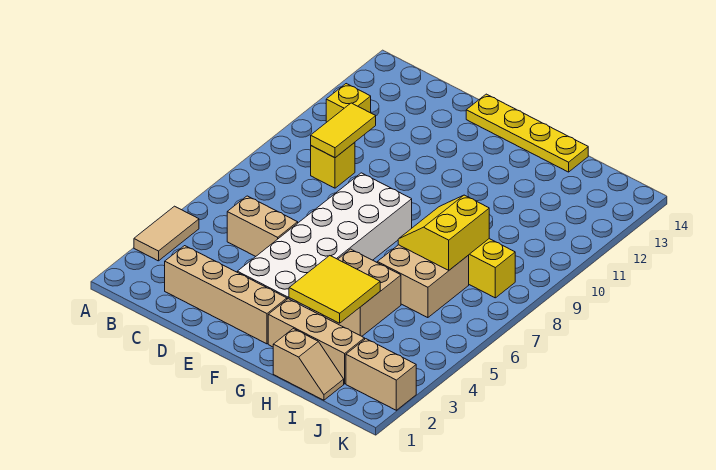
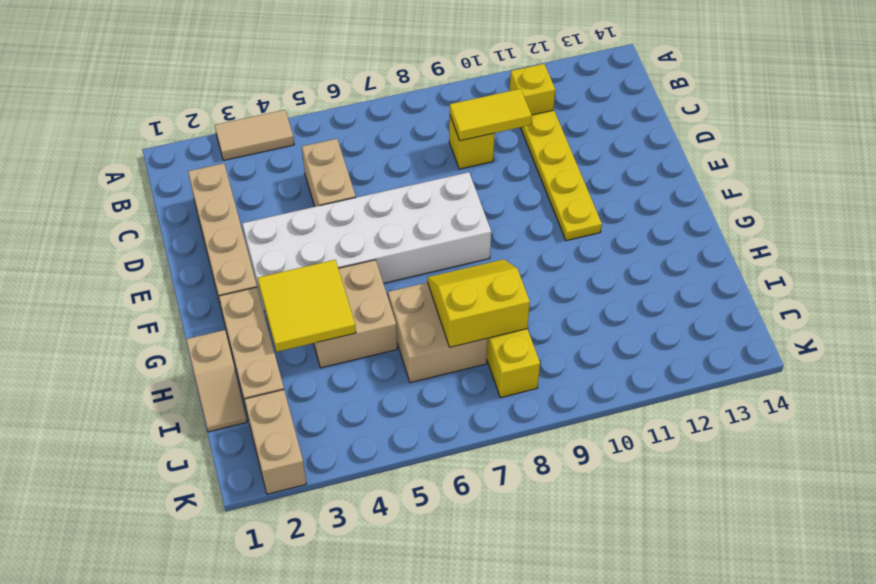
yellow 1x4 plate [466,94,588,172] -> yellow 1x4 plate moved to [520,110,602,241]

